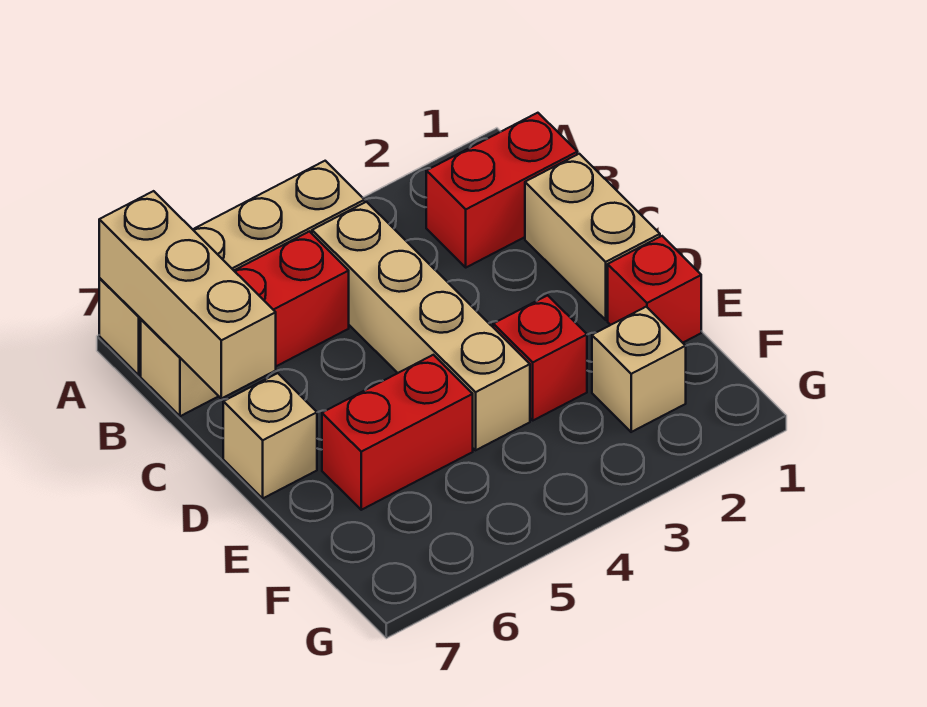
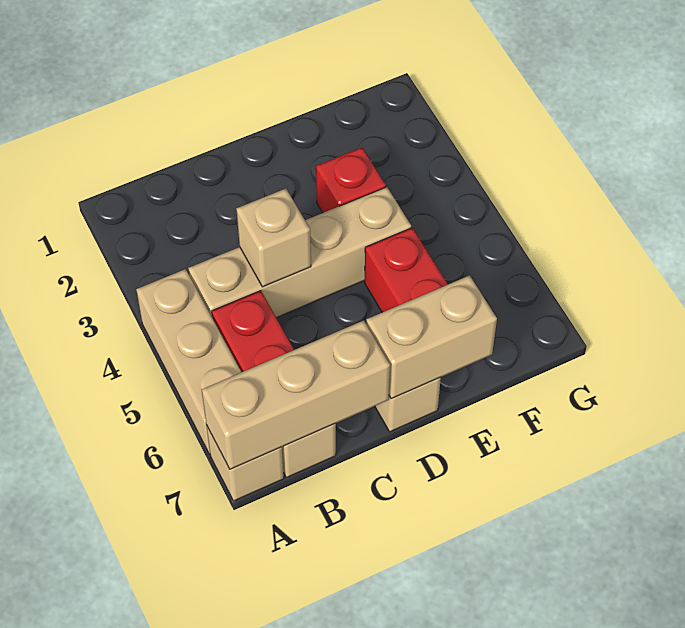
red 1x2 brick [426,113,577,267] -> none
tan 1x2 brick [525,154,660,320] -> tan 1x2 brick moved to [366,275,497,399]
red 1x1 brick [608,236,701,343] -> none
tan 1x1 brick [592,307,686,432] -> tan 1x1 brick moved to [236,189,311,287]

